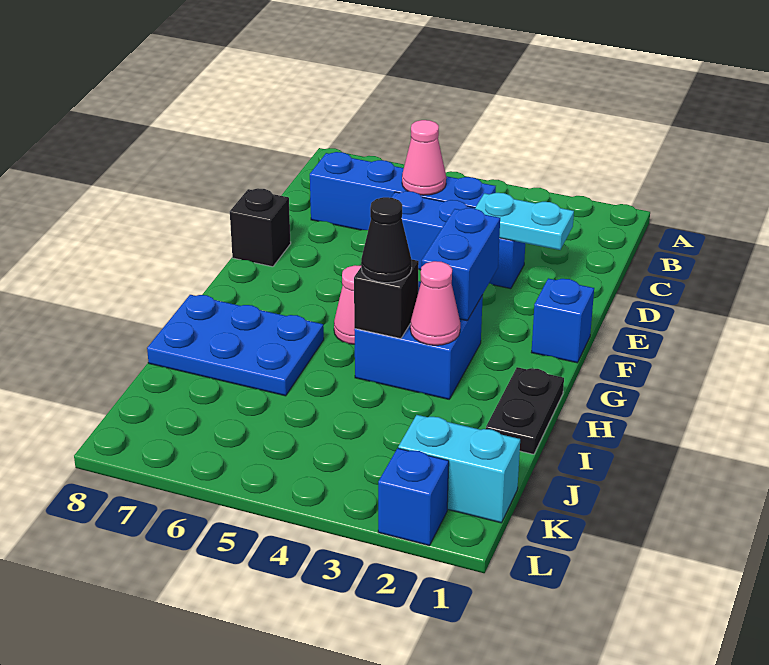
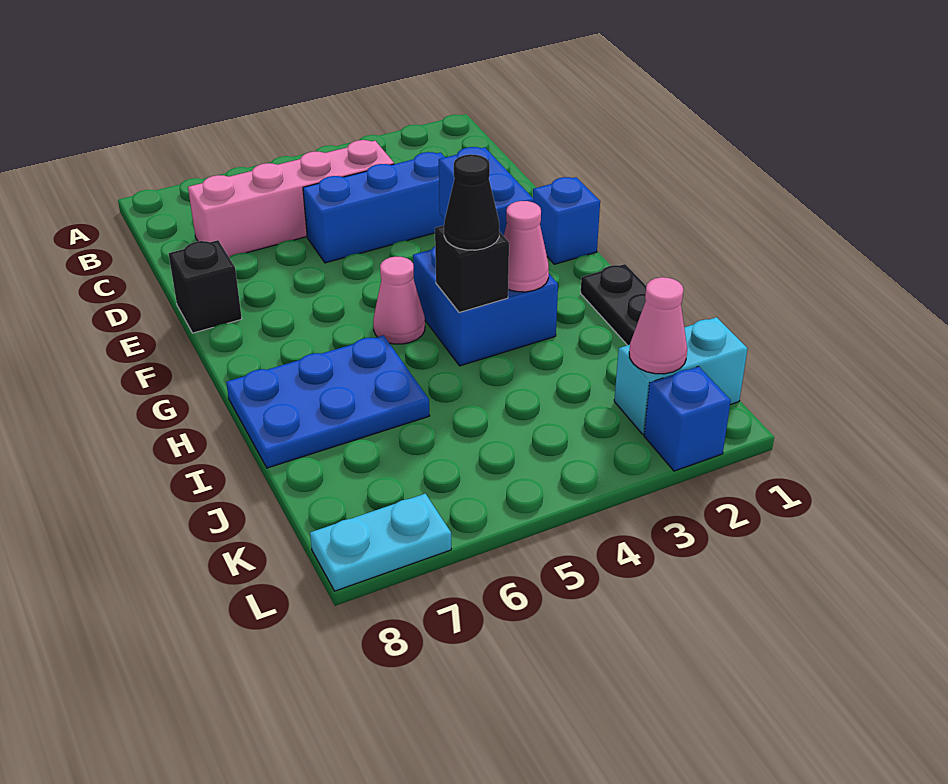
blue 1x4 brick [310,152,496,230] -> pink 1x4 brick [188,140,394,257]
pink 1x1 cone [402,120,446,195] -> pink 1x1 cone moved to [629,277,687,374]
cyan 1x2 plate [475,193,574,250] -> cyan 1x2 plate moved to [310,494,451,591]

